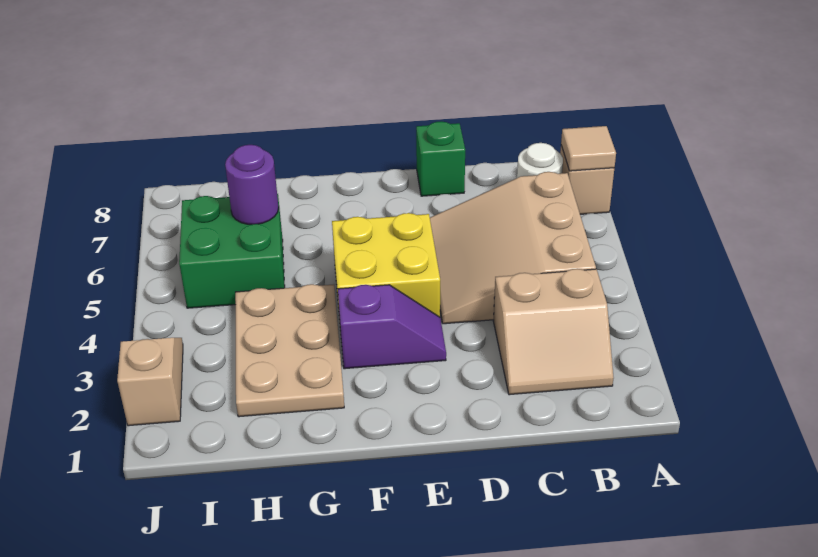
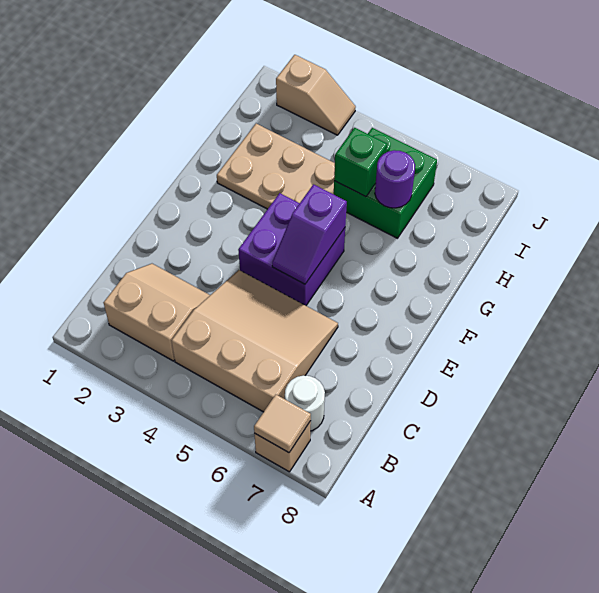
tan 2x2 slope [493,269,614,395] -> tan 2x2 slope turned to [104,264,210,361]
green 1x1 brick [416,121,465,196] -> green 1x1 brick moved to [334,128,387,197]
purple 1x2 slope [338,285,446,369] -> purple 1x2 slope moved to [272,184,347,284]
yellow 2x2 brick [332,213,440,319] -> purple 2x2 brick [238,193,345,306]

